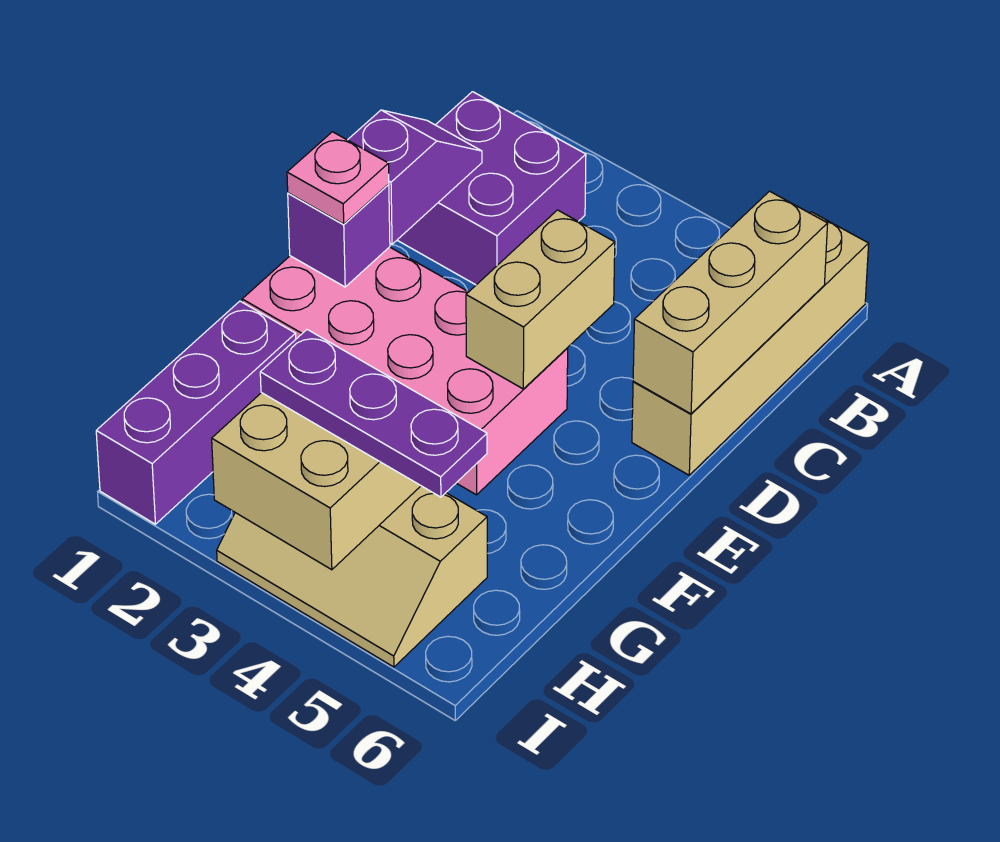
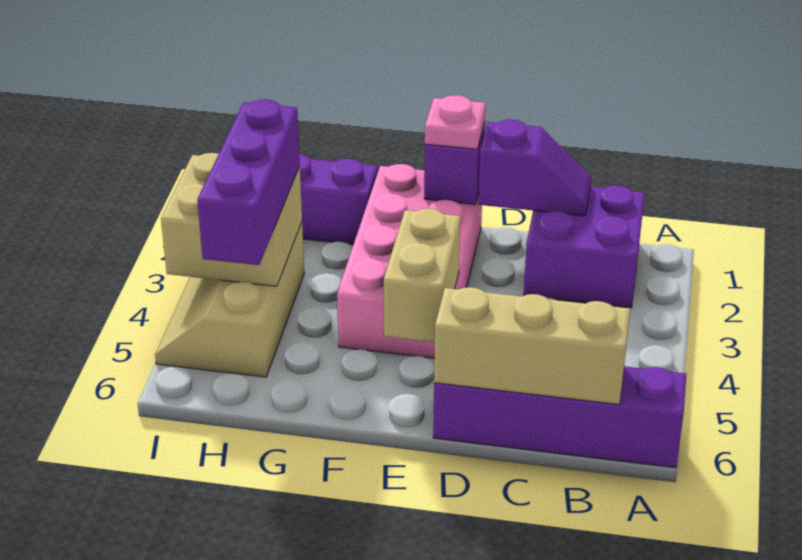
tan 1x4 brick [632,212,869,475] -> purple 1x4 brick [433,366,687,468]
tan 1x2 brick [466,210,615,389] -> tan 1x2 brick turned to [384,209,460,342]
purple 1x3 plate [260,330,487,497] -> purple 1x3 brick [197,99,300,265]

